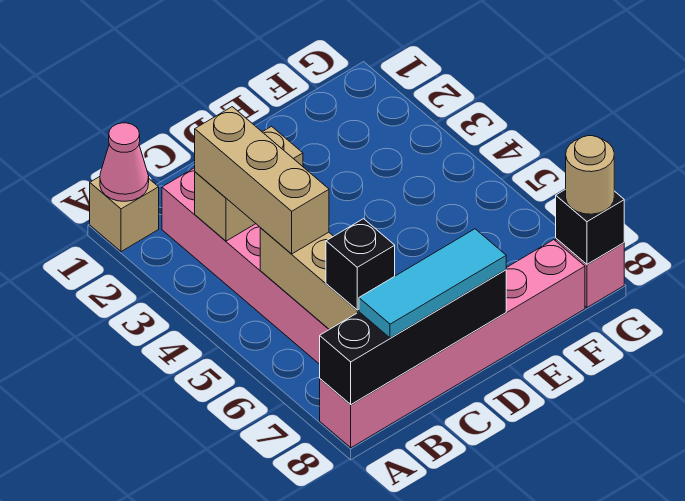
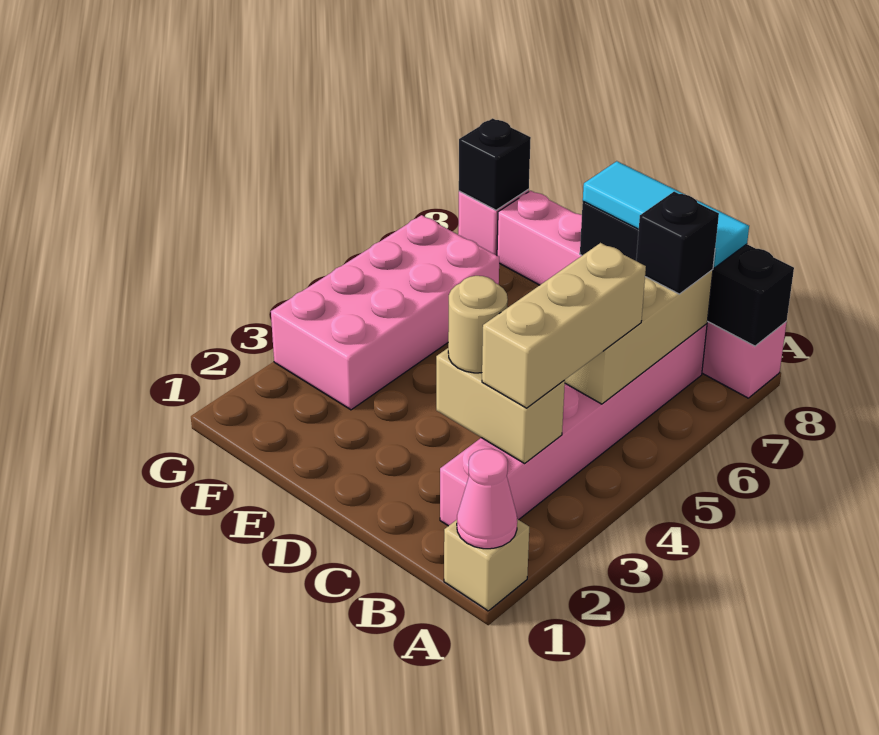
none -> pink 2x4 brick [271,215,499,410]
tan 1x1 round brick [566,136,614,214] -> tan 1x1 round brick moved to [448,276,508,373]

